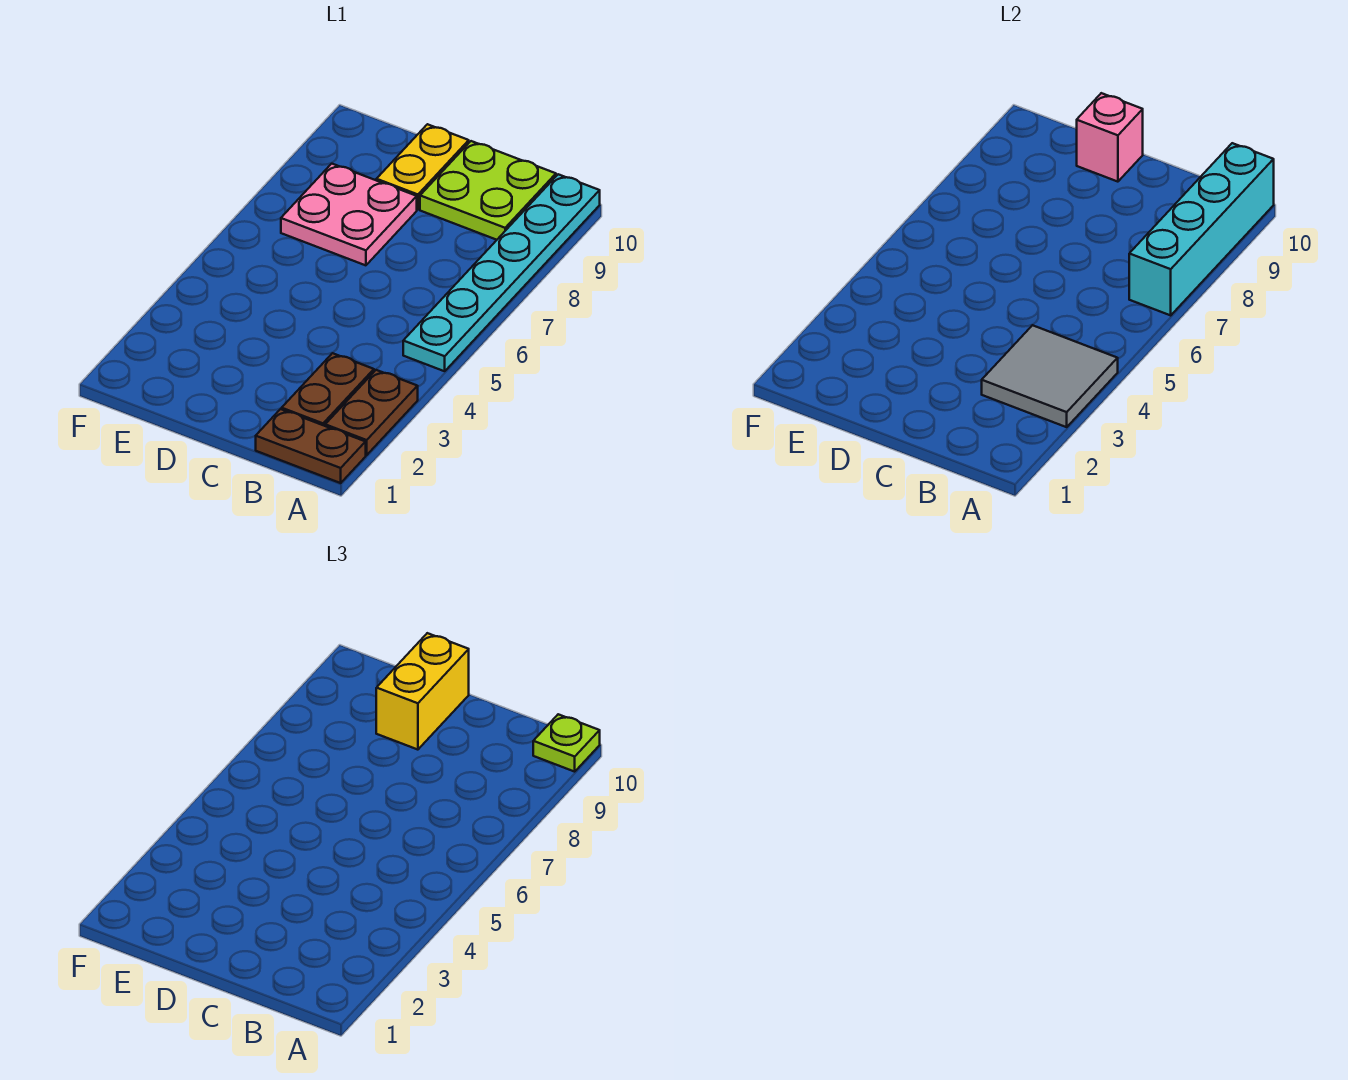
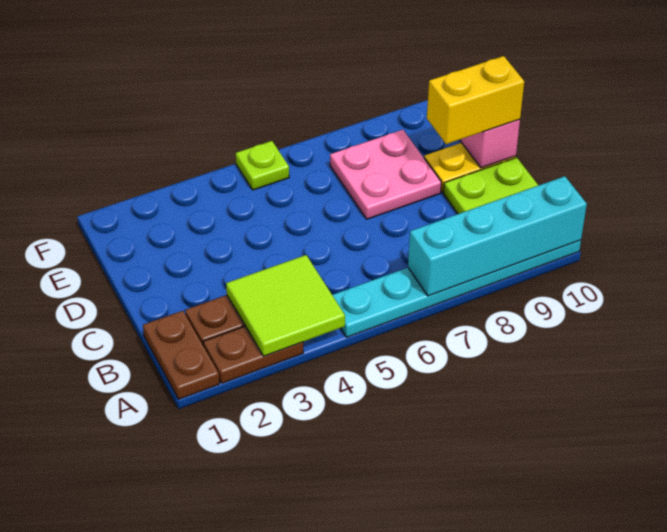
grey 2x2 tile [982,325,1118,427] -> lime 2x2 tile [226,255,345,356]
lime 1x1 plate [533,714,600,772] -> lime 1x1 plate moved to [236,141,289,190]

